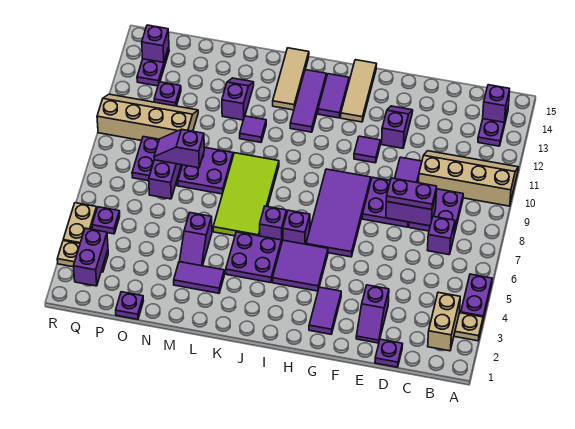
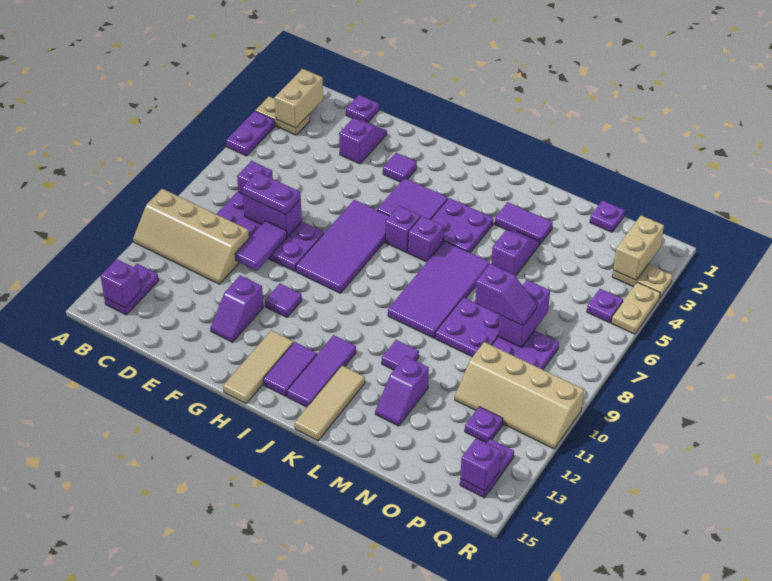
purple 1x2 tile [309,287,341,334] -> purple 1x1 tile [383,153,417,182]
lime 2x4 tile [213,153,279,236] -> purple 2x4 tile [388,241,490,338]
purple 1x2 brick [73,228,108,286] -> tan 1x2 brick [613,215,664,280]

